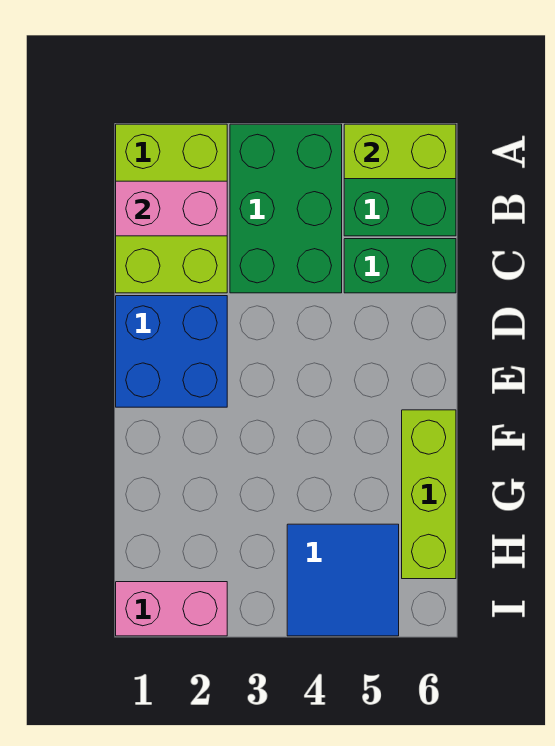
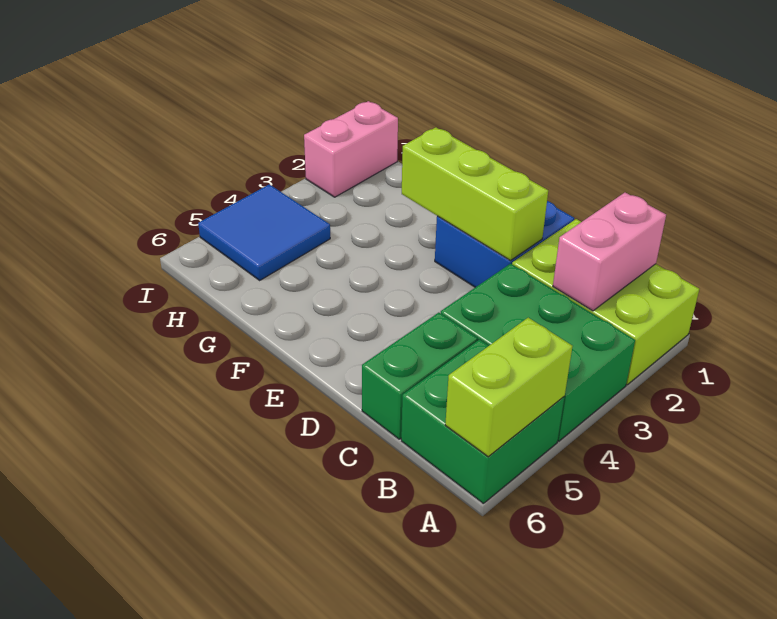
lime 1x3 brick [402,410,456,579] -> lime 1x3 brick moved to [402,127,548,260]

